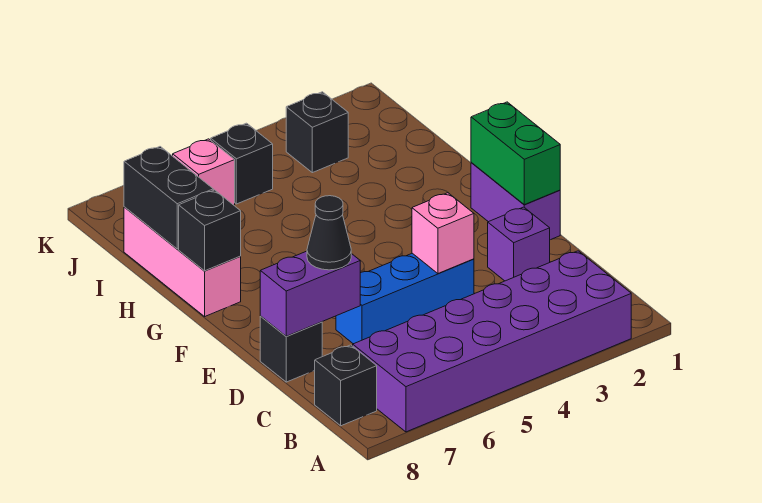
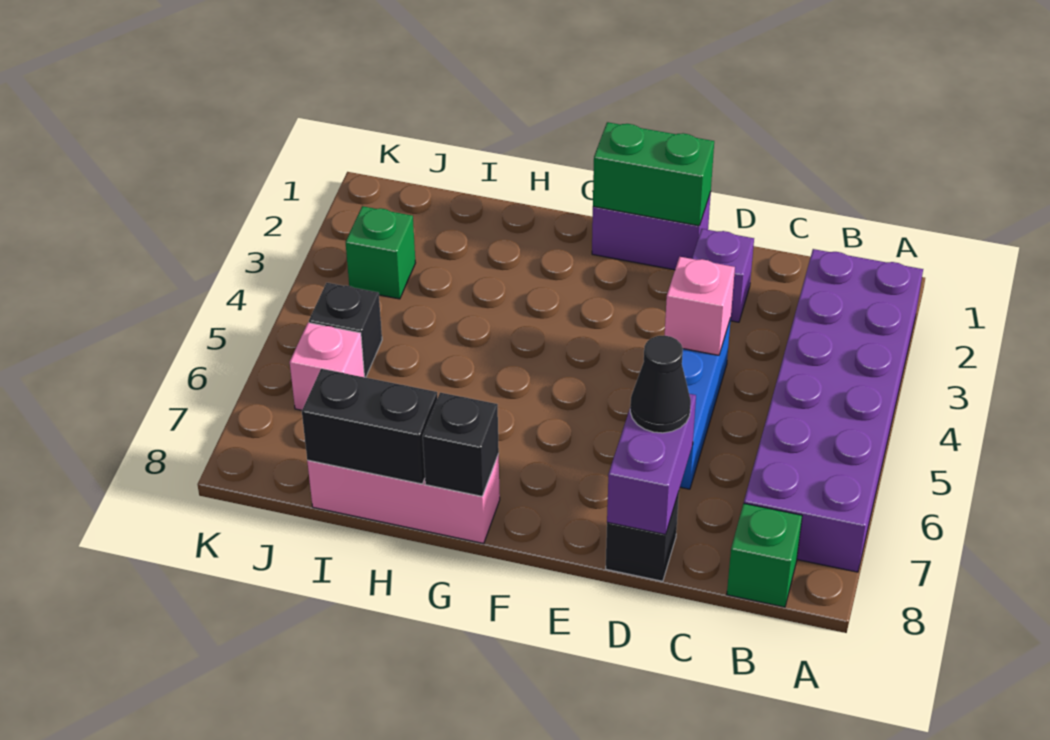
black 1x1 brick [315,345,377,426] -> green 1x1 brick [727,503,802,607]
black 1x1 brick [286,92,348,173] -> green 1x1 brick [346,206,415,299]

